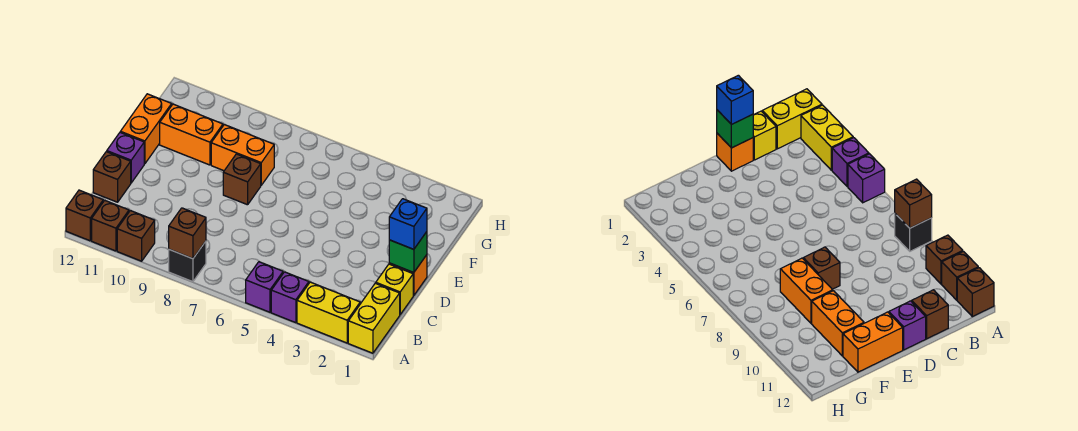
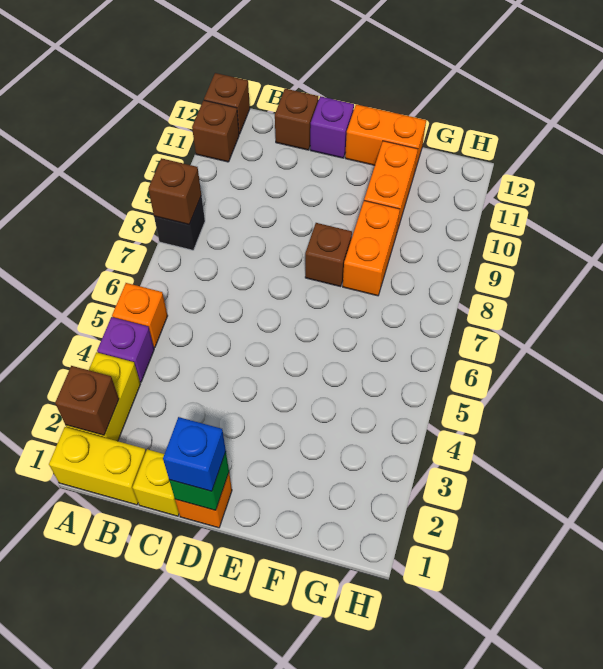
purple 1x1 brick [246,262,283,312] -> orange 1x1 brick [112,283,168,348]
brown 1x1 brick [117,211,155,261] -> brown 1x1 brick moved to [55,366,119,435]

